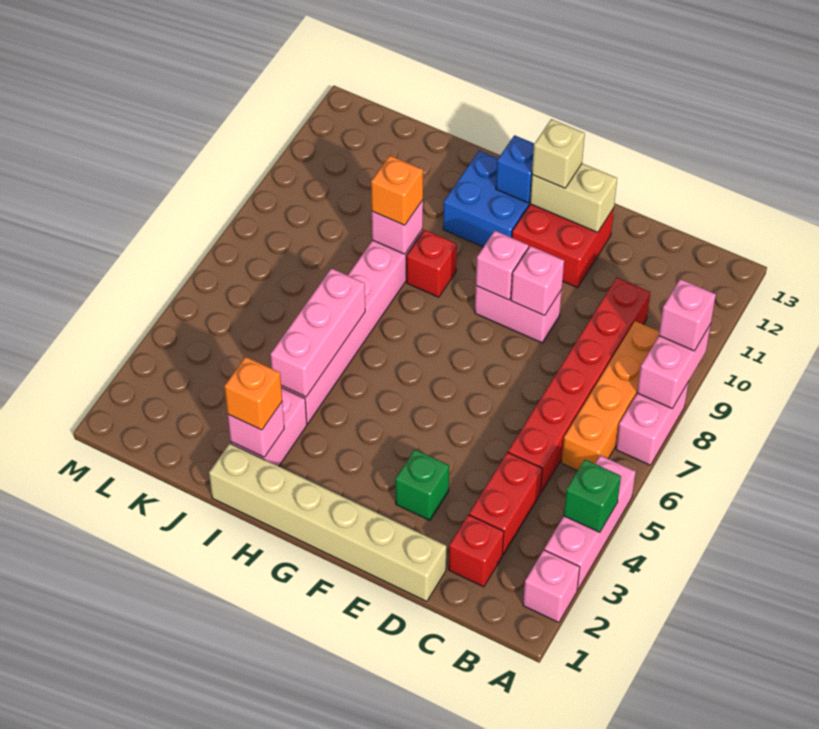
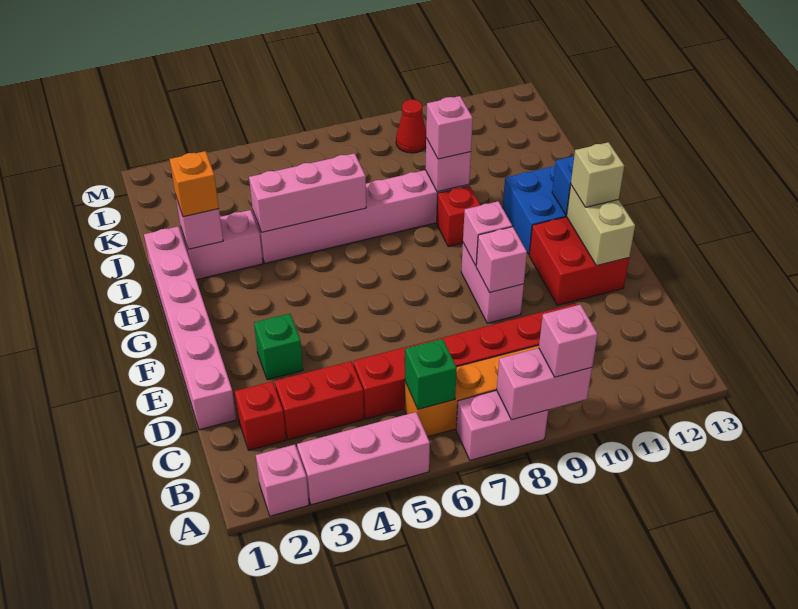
green 1x1 brick [564,460,621,532] -> green 1x1 brick moved to [405,339,457,409]
tan 1x6 brick [209,443,446,601] -> pink 1x6 brick [144,226,236,430]
orange 1x1 brick [371,156,423,225] -> pink 1x1 brick [426,96,473,159]
none -> red 1x1 cone [396,100,426,153]

